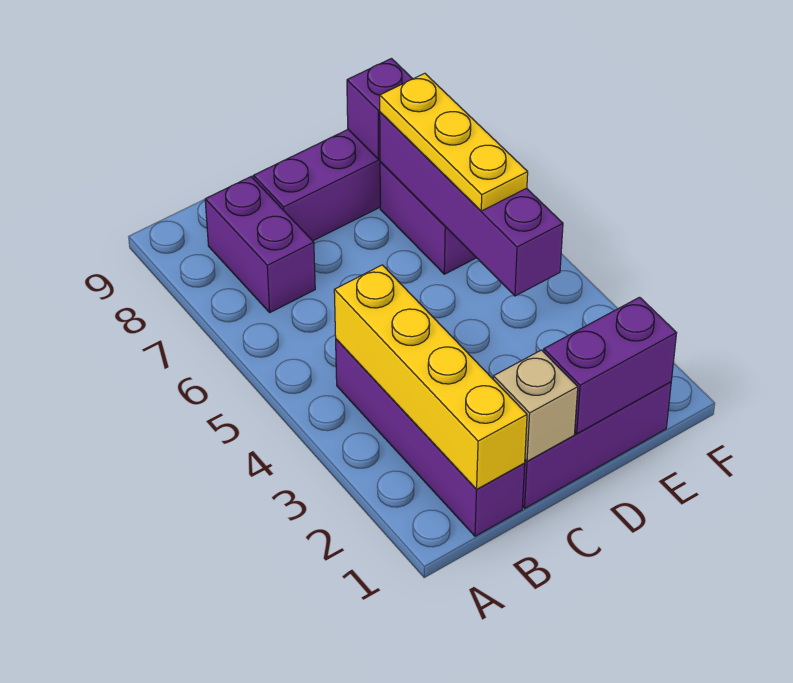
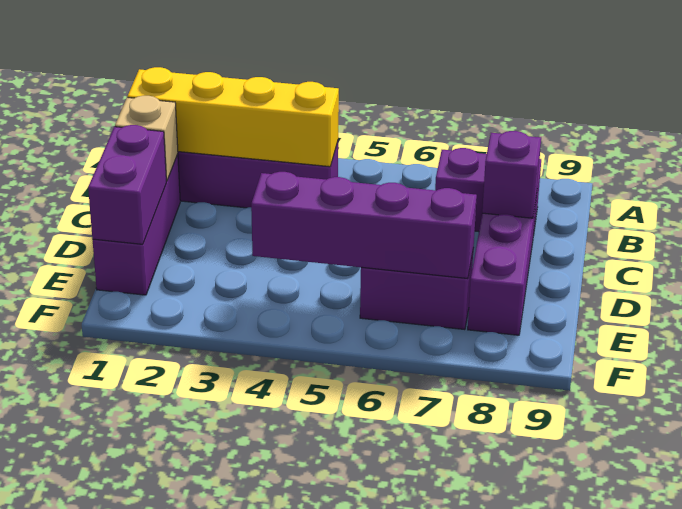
yellow 1x3 plate [380,73,528,211] -> none
purple 1x1 brick [347,59,413,159] -> purple 1x1 brick moved to [482,131,541,218]

